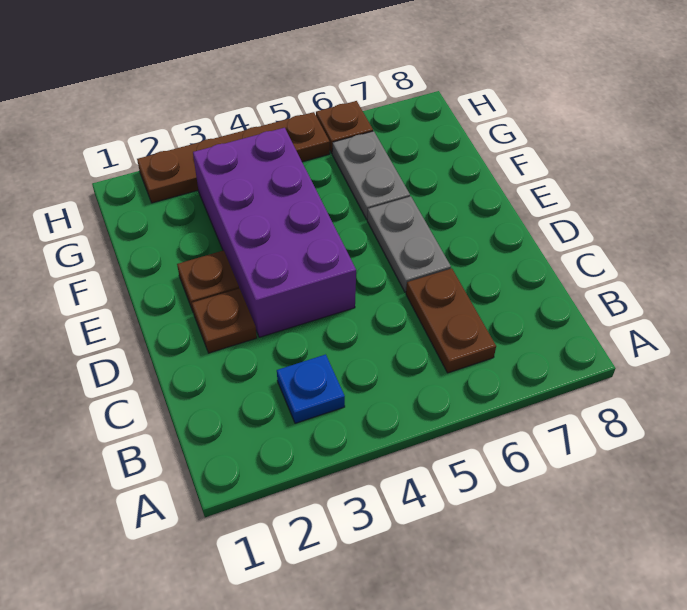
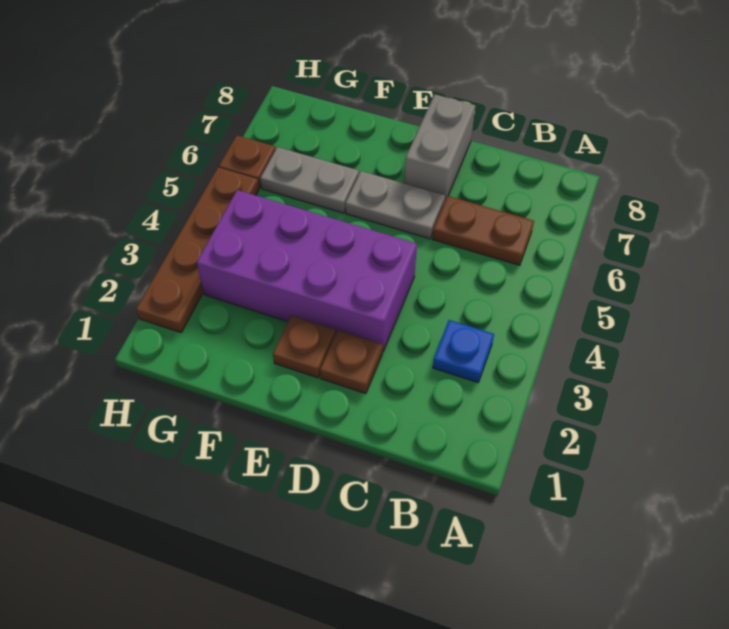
none -> grey 1x2 brick [404,95,475,202]

